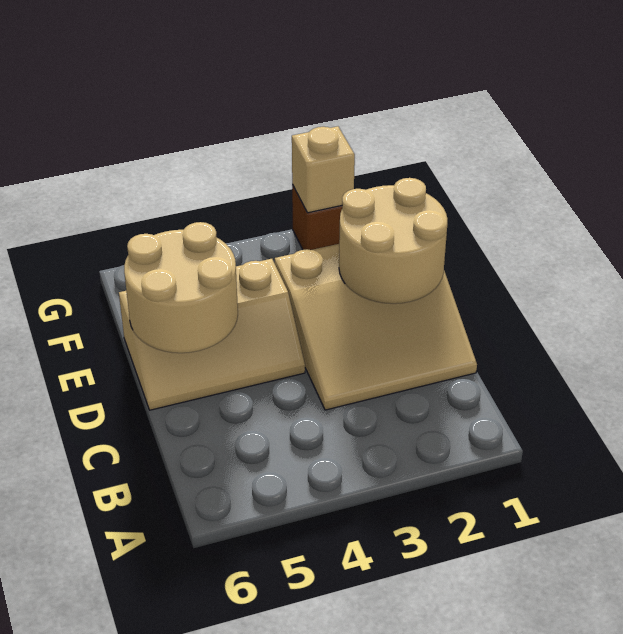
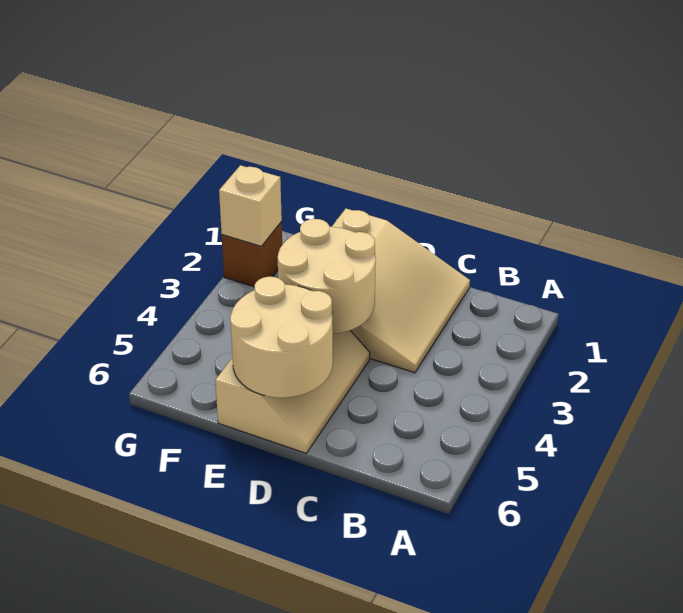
tan 2x2 round brick [339,178,447,304] -> tan 2x2 round brick moved to [278,219,376,334]

